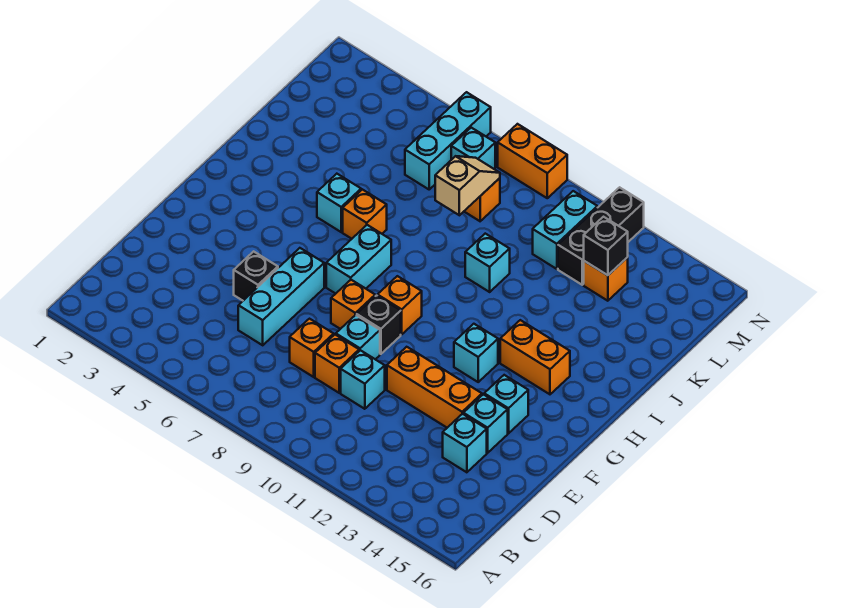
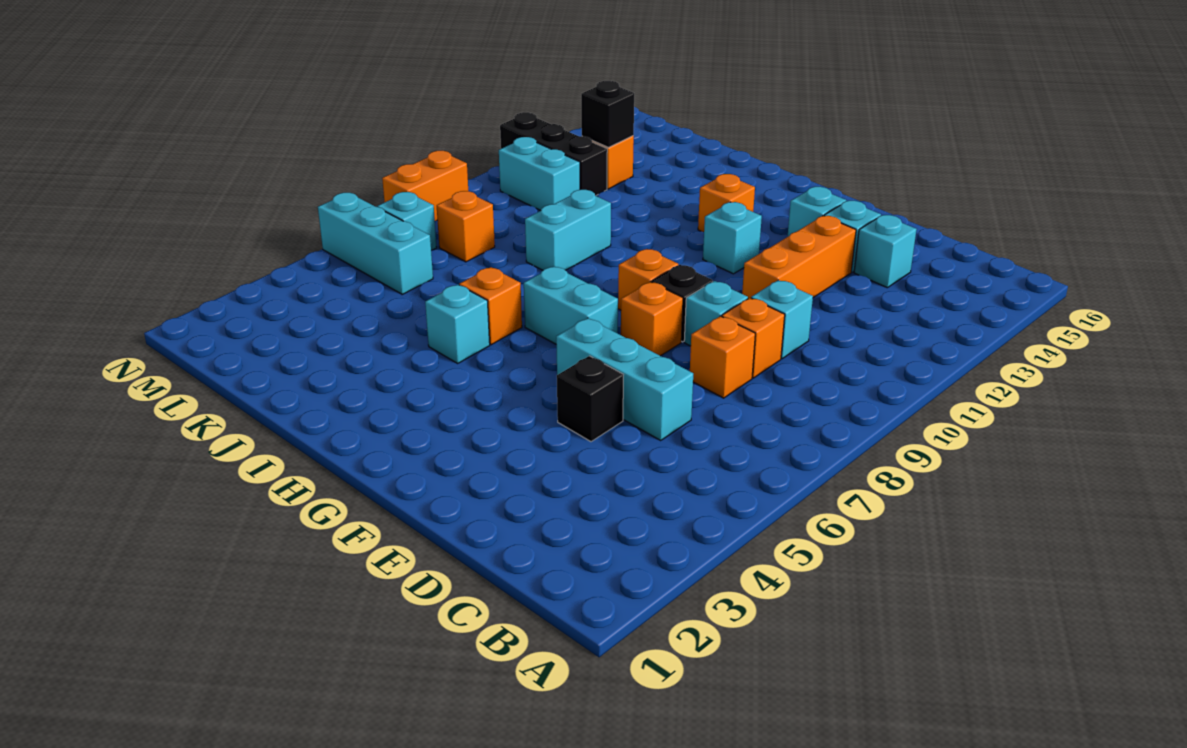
orange 1x2 brick [500,320,570,394] -> orange 1x1 brick [698,174,755,232]
cyan 1x1 brick [465,234,510,292] -> cyan 1x2 brick [525,190,611,270]
tan 1x2 slope [435,156,500,215] -> none

